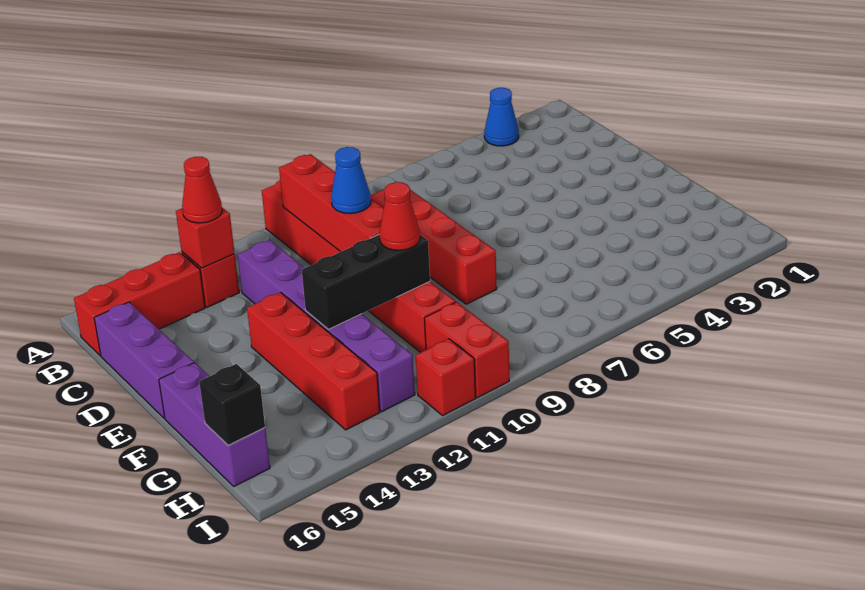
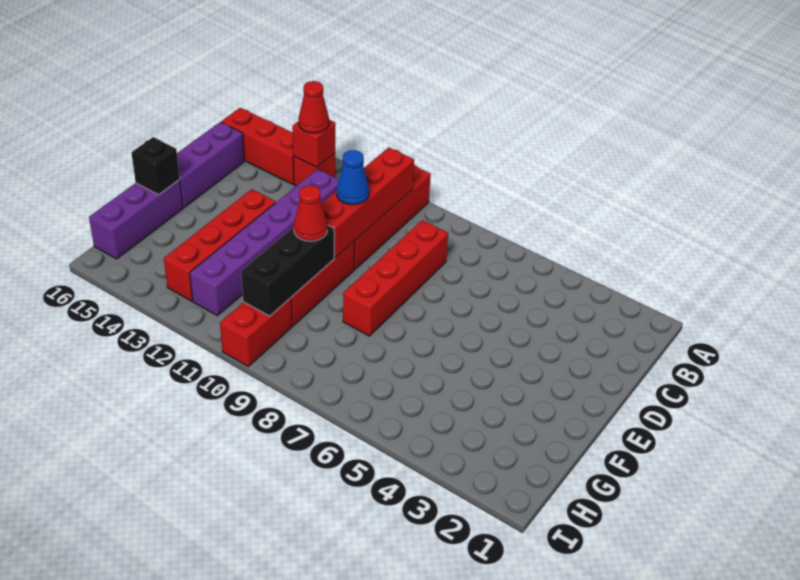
blue 1x1 cone [484,88,519,146] -> none
black 1x3 brick [302,235,430,329] -> black 1x3 brick turned to [241,225,334,316]
black 1x1 brick [199,364,265,445] -> black 1x1 brick moved to [131,137,180,195]
red 1x1 brick [416,339,476,415] -> none

